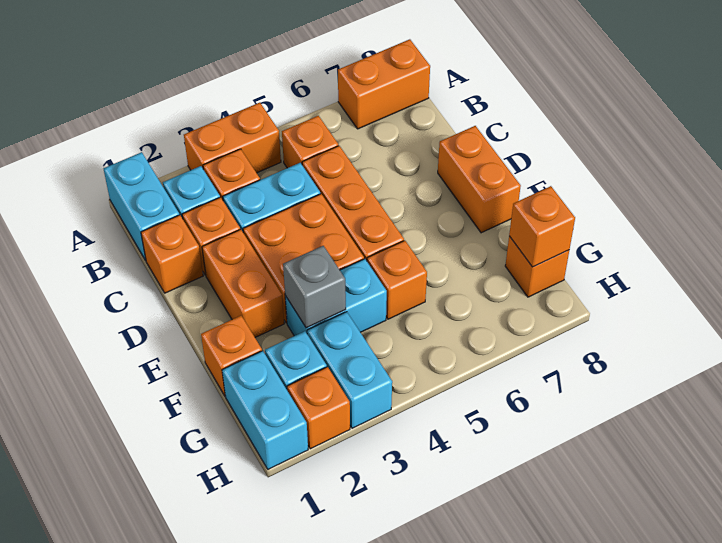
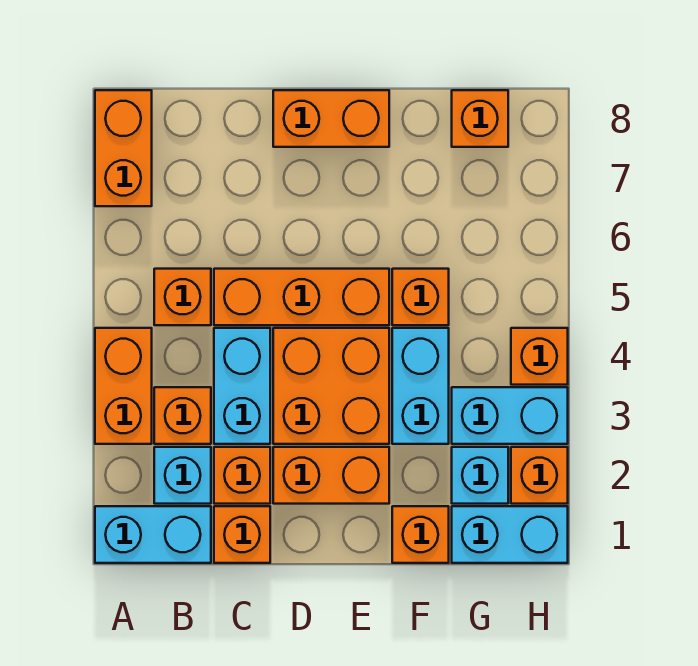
grey 1x1 brick [283,246,346,328] -> none
orange 1x1 brick [509,186,575,267] -> orange 1x1 brick moved to [511,328,568,385]

